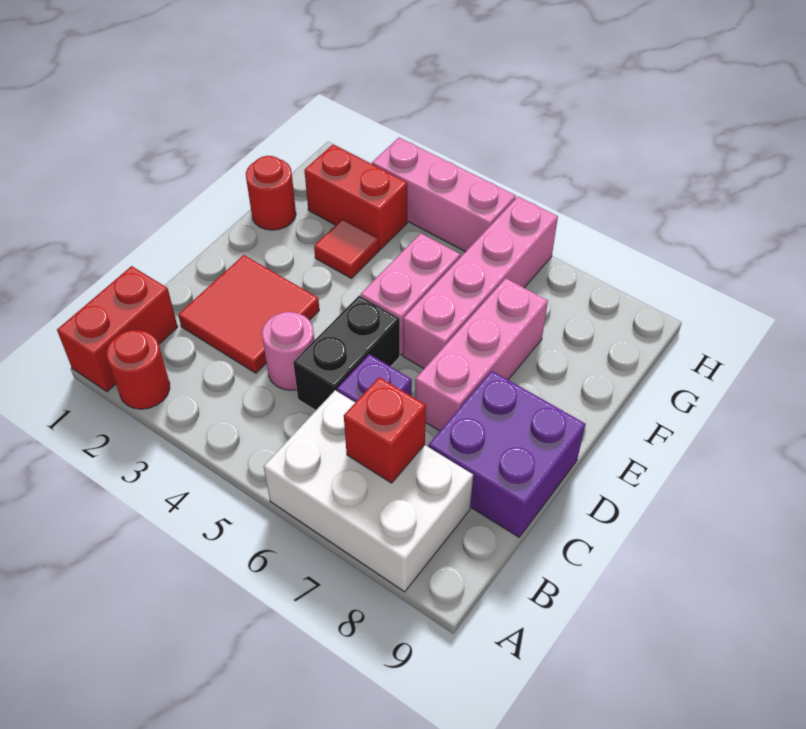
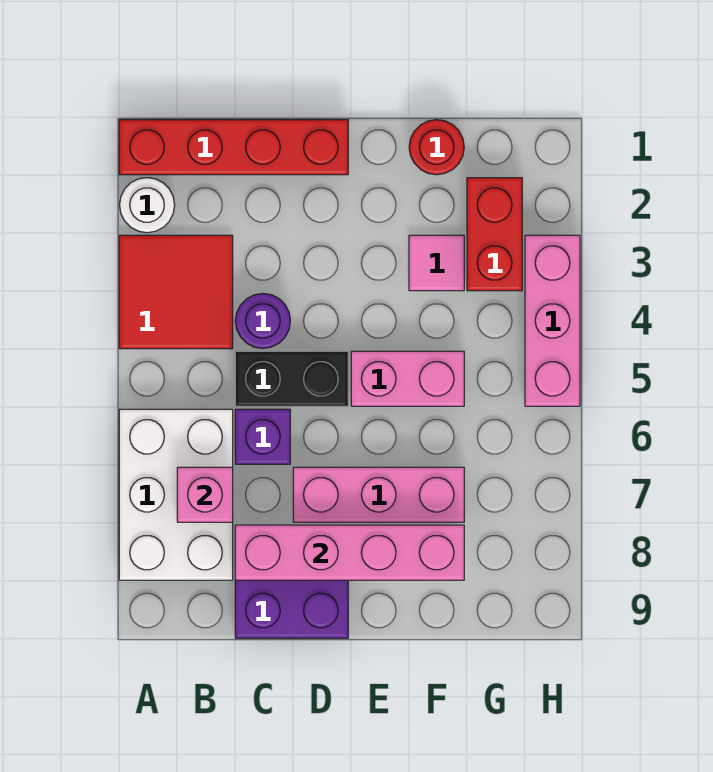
red 1x2 brick [57,266,178,392] -> red 1x4 brick [119,120,348,175]
red 1x1 round brick [107,330,170,409] -> white 1x1 round brick [120,178,175,233]
red 1x1 brick [344,377,426,483] -> pink 1x1 brick [177,467,233,522]
red 2x2 tile [178,255,319,373] -> red 2x2 tile moved to [119,235,233,349]
pink 1x1 round brick [262,312,314,390] -> purple 1x1 round brick [235,293,290,348]
pink 1x4 brick [403,197,558,368] -> pink 1x4 brick moved to [235,525,464,580]
red 1x1 tile [314,219,379,278] -> pink 1x1 tile [409,235,464,291]

